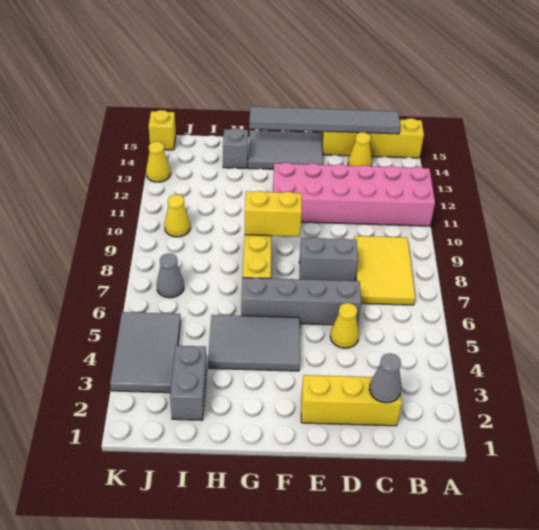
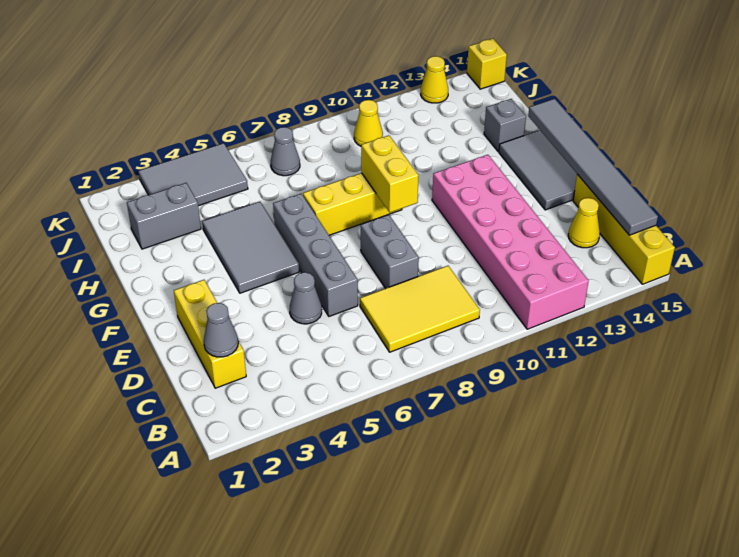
yellow 1x1 cone [330,303,359,348] -> grey 1x1 cone [290,272,322,324]

